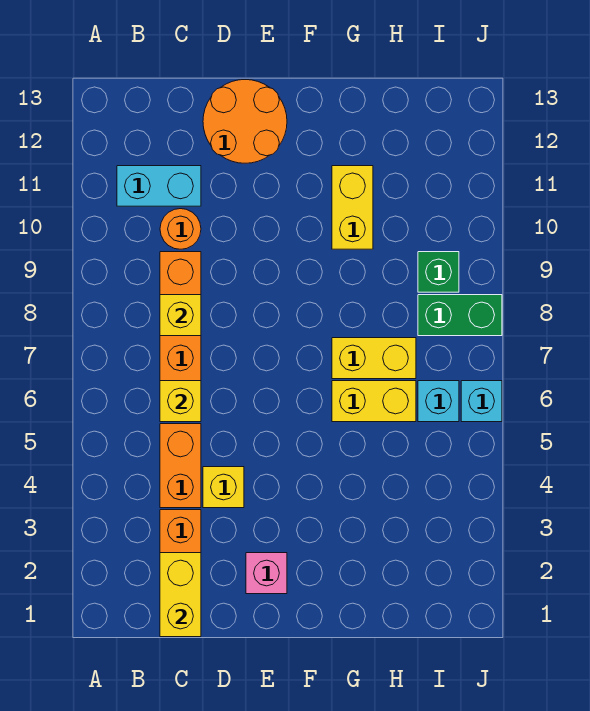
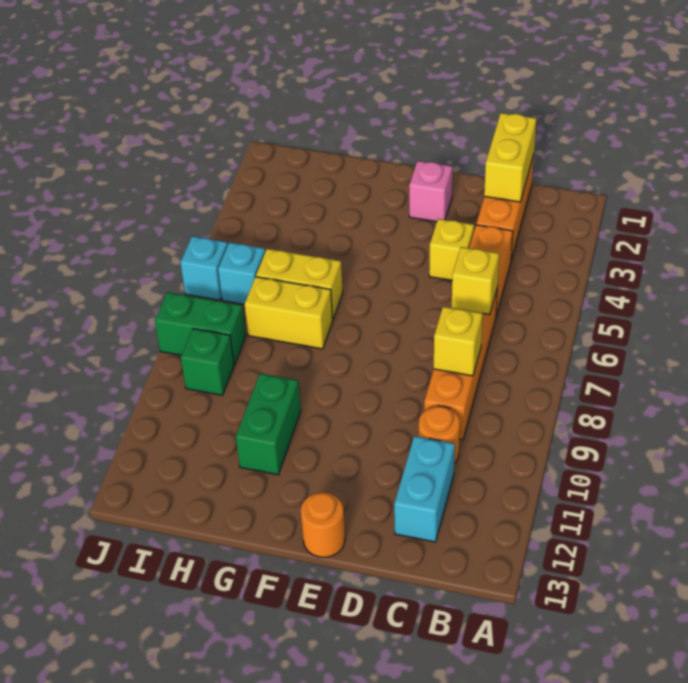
cyan 1x2 brick [117,166,201,206] -> cyan 1x2 brick turned to [394,436,455,542]
orange 2x2 round brick [203,80,287,163] -> orange 1x1 round brick [301,492,345,557]
yellow 1x2 brick [332,166,373,249] -> green 1x2 brick [236,373,301,475]

